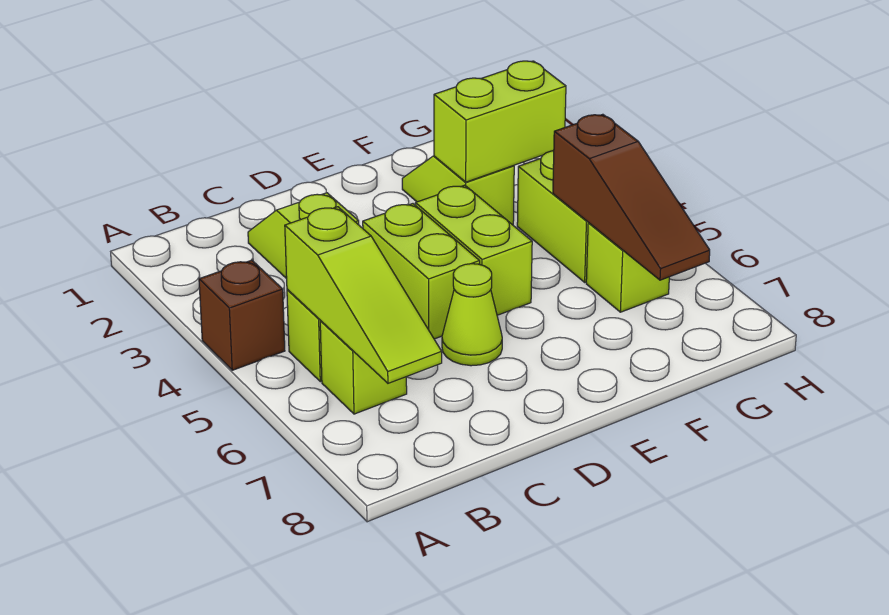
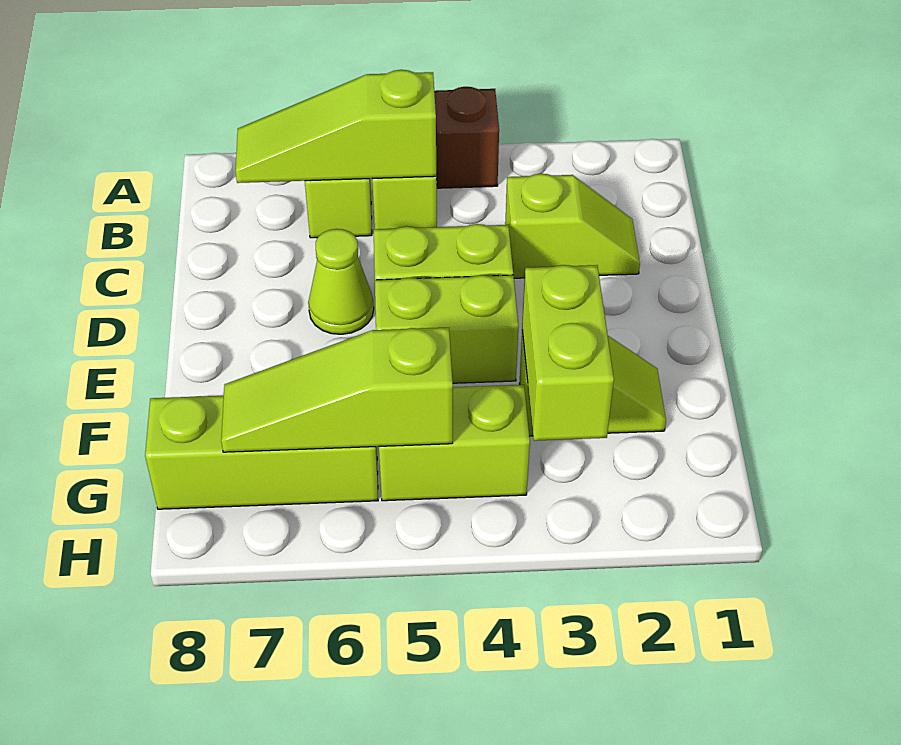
brown 1x3 slope [553,114,710,280] -> lime 1x3 slope [221,327,453,452]
lime 1x1 brick [586,223,669,312] -> lime 1x3 brick [145,396,378,509]

